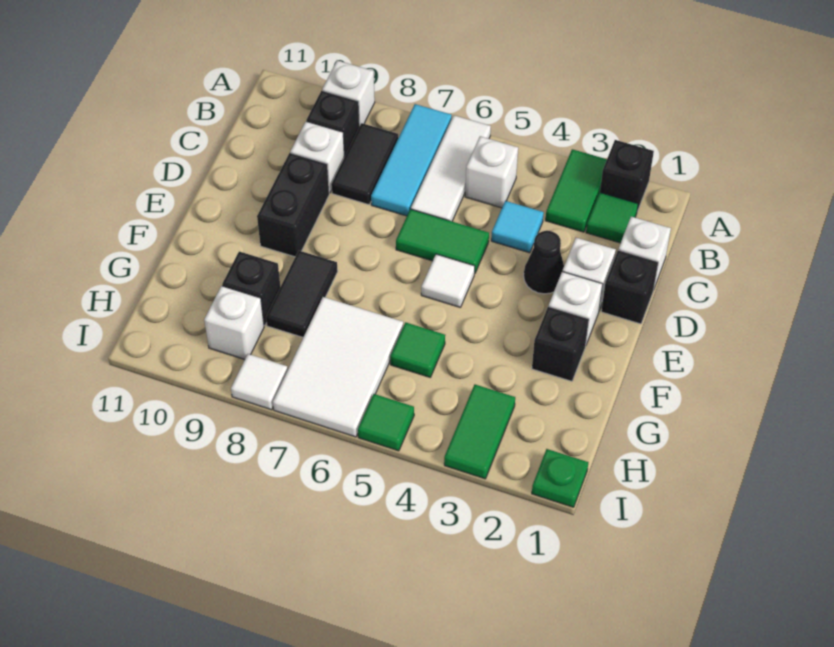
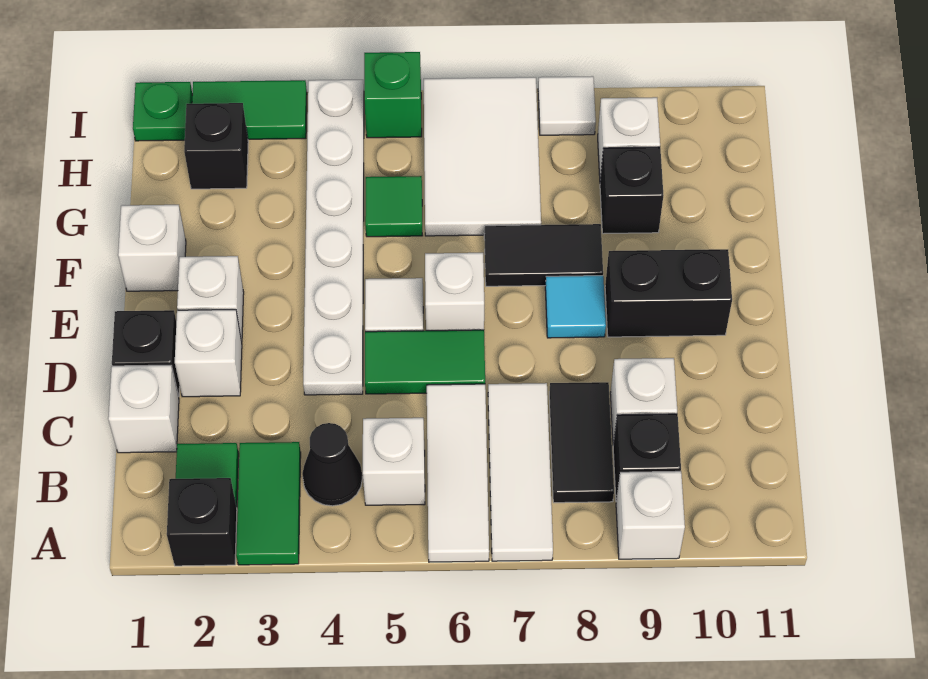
cyan 1x3 tile [371,104,452,216] -> white 1x3 tile [488,383,553,561]
cyan 1x1 tile [491,201,544,253] -> cyan 1x1 tile moved to [545,276,606,338]
black 1x1 cone [524,231,564,294] -> black 1x1 cone moved to [302,423,362,506]
none -> white 1x6 plate [303,80,364,395]
black 1x2 brick [257,153,329,257] -> black 1x2 brick turned to [605,249,732,337]
none -> white 1x1 brick [425,253,484,331]
none -> white 1x1 brick [118,205,186,291]
black 1x1 brick [532,306,589,381] -> black 1x1 brick moved to [184,103,248,189]
black 1x2 tile [266,251,338,337] -> black 1x2 tile turned to [484,224,603,286]
green 1x2 tile [444,385,515,479] -> green 1x2 tile turned to [192,80,307,139]
green 1x1 tile [358,394,414,451] -> green 1x1 brick [364,52,422,138]

